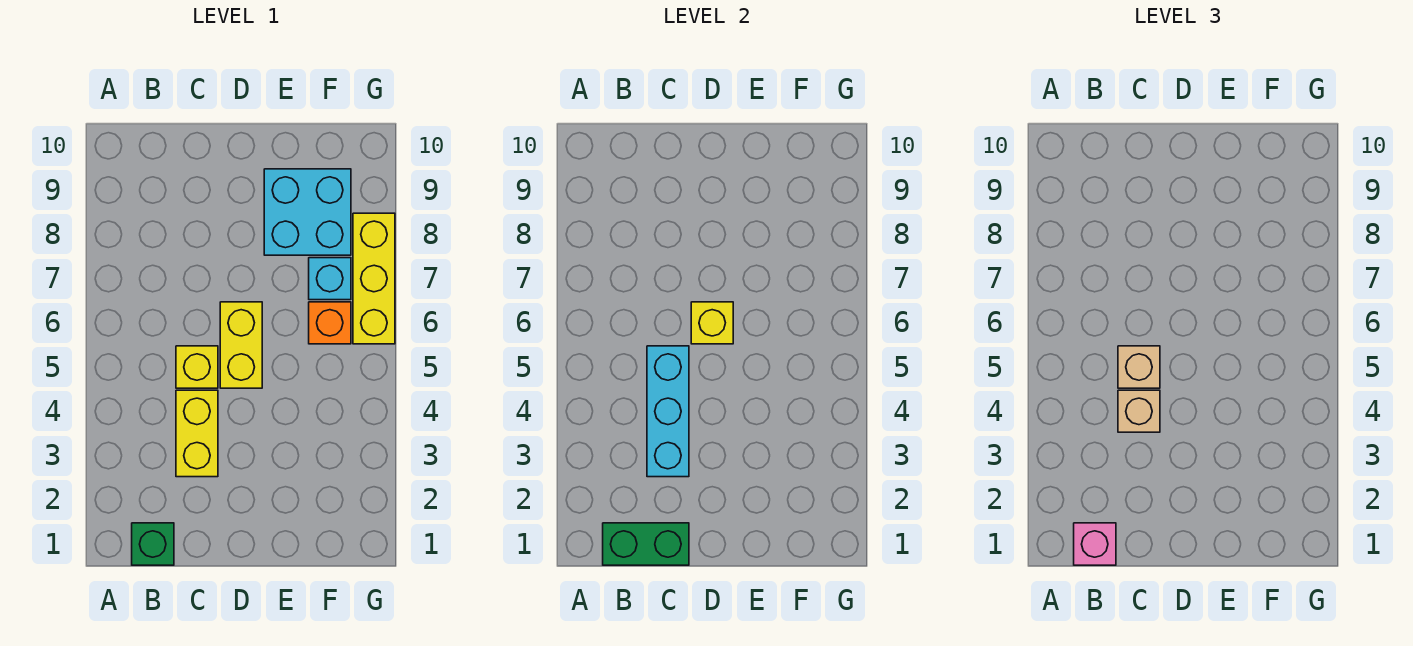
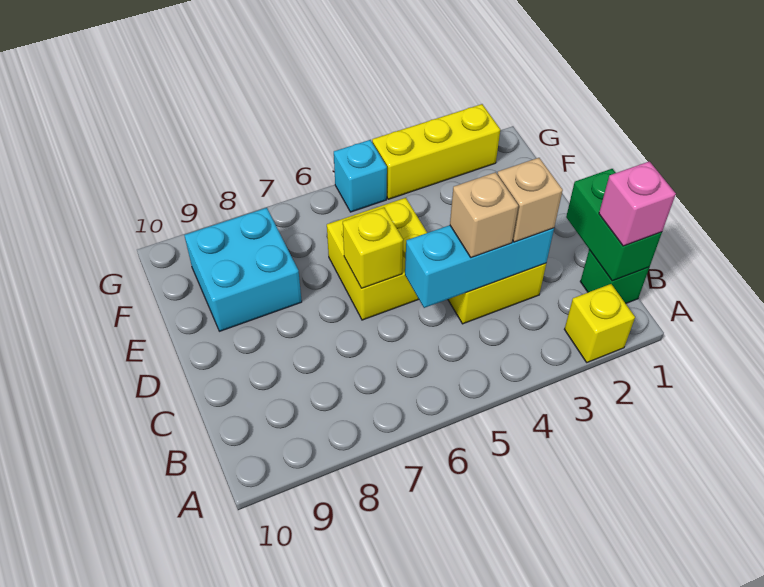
yellow 1x1 brick [176,346,218,388] -> yellow 1x1 brick moved to [564,284,635,362]
tan 1x1 brick [1118,346,1160,388] -> tan 1x1 brick moved to [497,158,563,242]
yellow 1x2 brick [220,302,262,388] -> yellow 2x2 brick [327,198,427,320]
orange 1x1 brick [309,302,351,344] -> none
cyan 1x1 brick [309,258,351,300] -> cyan 1x1 brick moved to [334,140,387,212]
yellow 1x3 brick [353,213,395,344] -> yellow 1x3 brick moved to [372,104,500,199]

